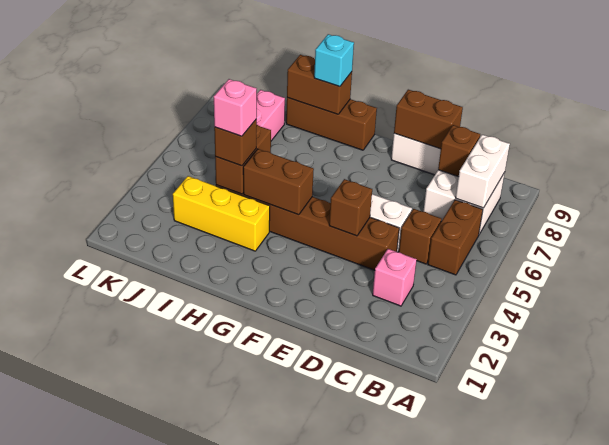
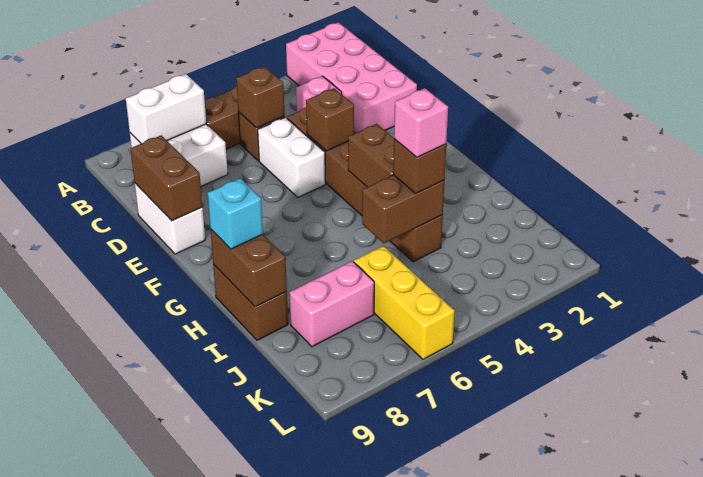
none -> pink 2x4 brick [286,22,417,133]
brown 1x1 brick [438,125,480,177] -> brown 1x1 brick moved to [236,66,285,128]
brown 1x3 brick [286,98,377,150] -> brown 1x2 brick [213,264,288,340]
yellow 1x3 brick [173,176,270,251] -> yellow 1x3 brick moved to [354,246,455,359]

